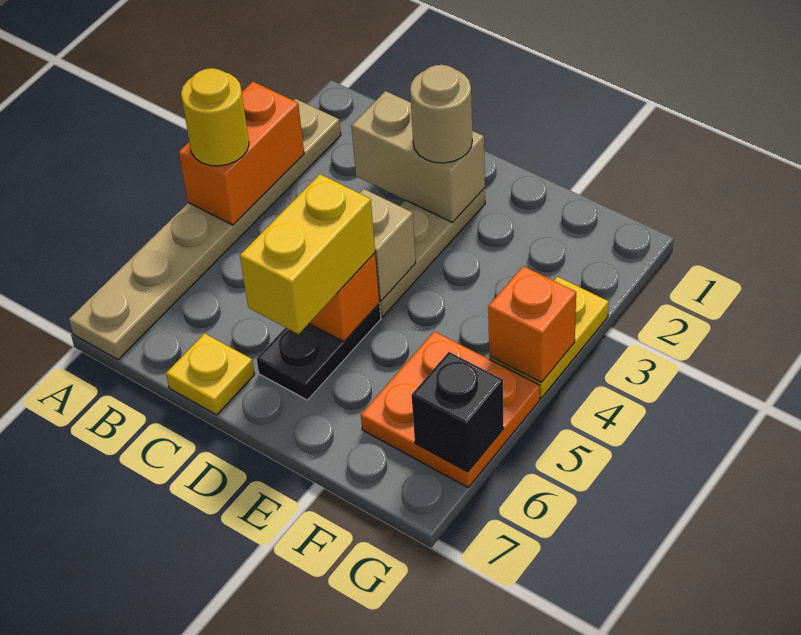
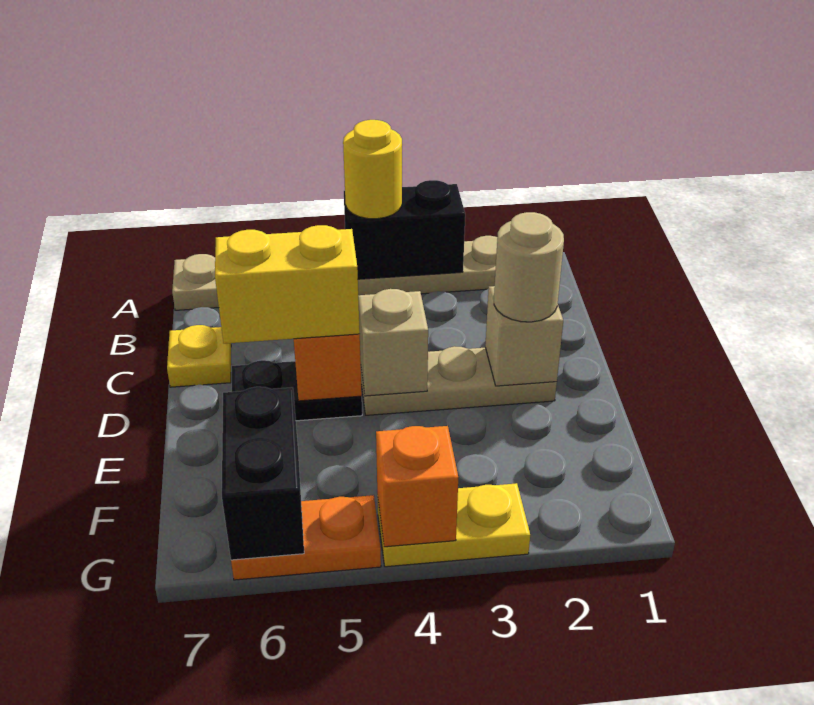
orange 1x2 brick [179,82,304,225] -> black 1x2 brick [344,180,465,279]
tan 1x2 brick [351,91,485,223] -> tan 1x1 brick [485,286,563,386]
orange 2x2 plate [361,331,540,487] -> orange 1x2 plate [231,495,381,580]
black 1x1 brick [412,352,504,472] -> black 1x2 brick [222,387,304,560]

